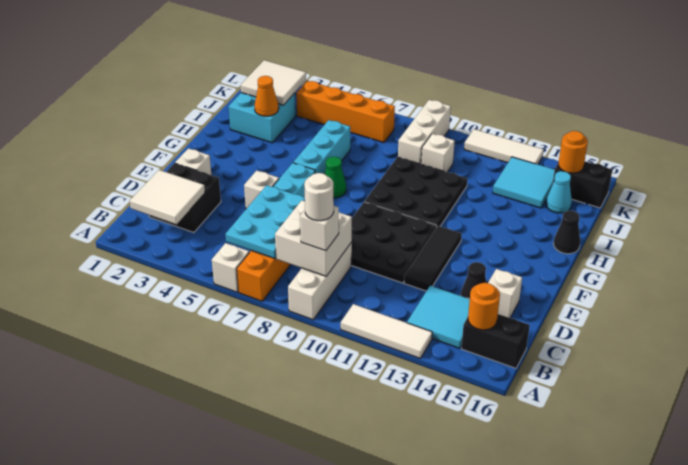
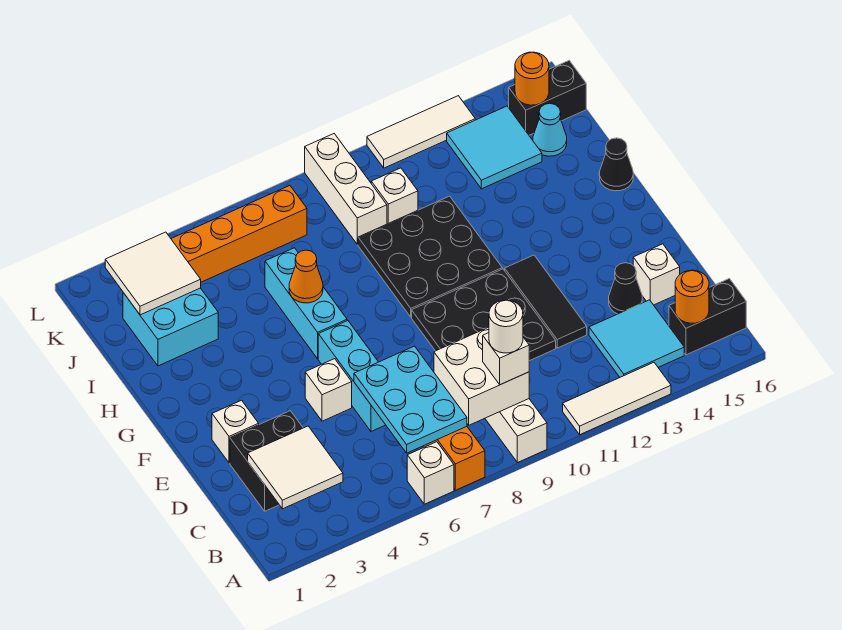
green 1x1 cone [325,157,346,198] -> none
orange 1x1 cone [255,76,279,116] -> orange 1x1 cone moved to [289,250,323,303]

